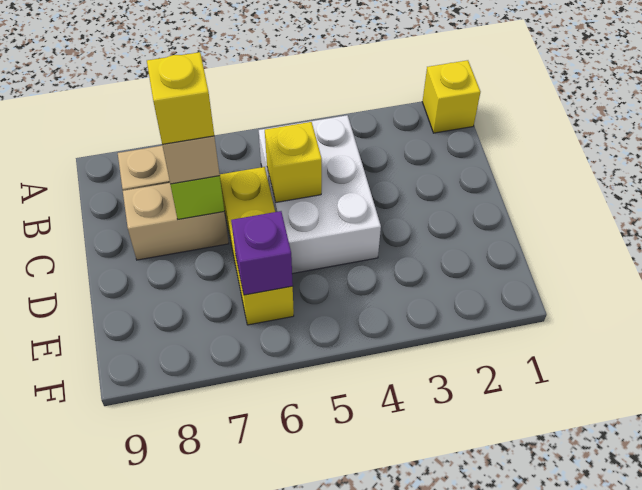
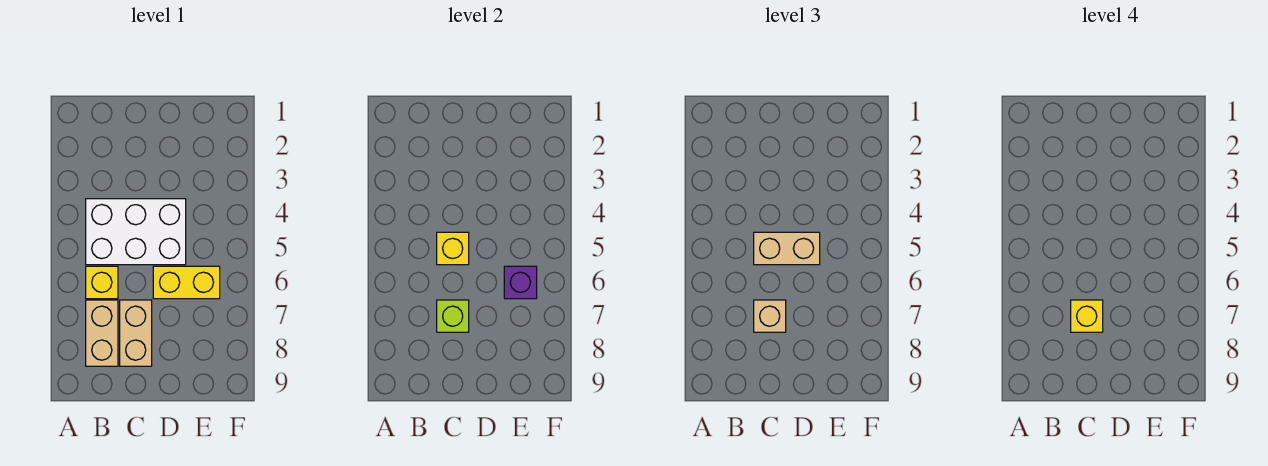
yellow 1x1 brick [422,60,480,133] -> yellow 1x1 brick moved to [86,266,118,299]
none -> tan 1x2 brick [754,232,820,265]
yellow 1x3 brick [220,167,294,325] -> yellow 1x2 brick [153,266,220,299]

